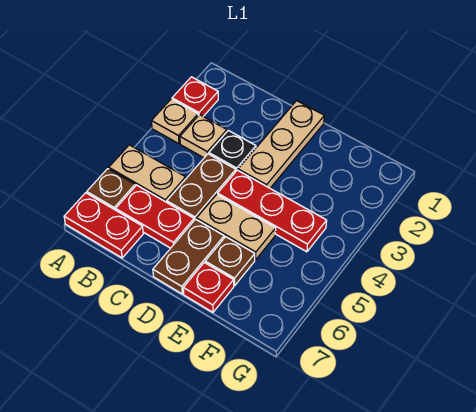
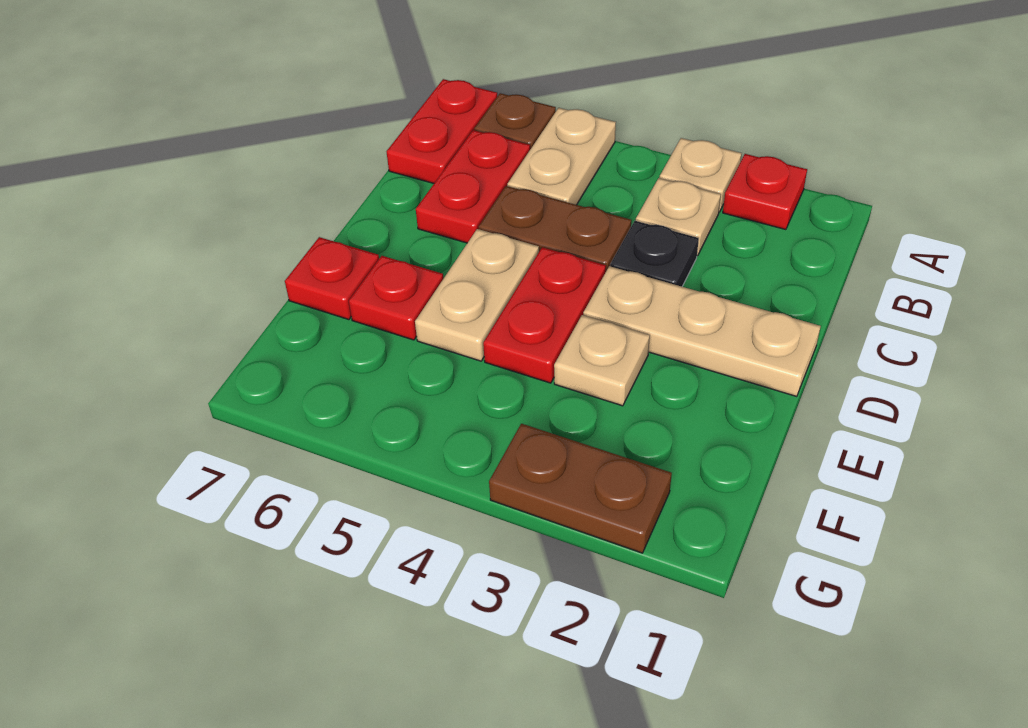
red 1x3 plate [218,170,327,252] -> red 1x2 plate [483,247,606,383]
brown 1x2 plate [153,219,224,294] -> brown 1x2 plate moved to [489,424,672,553]
none -> tan 1x1 plate [554,315,650,406]
brown 1x1 plate [205,237,255,286] -> red 1x1 plate [349,256,444,340]

